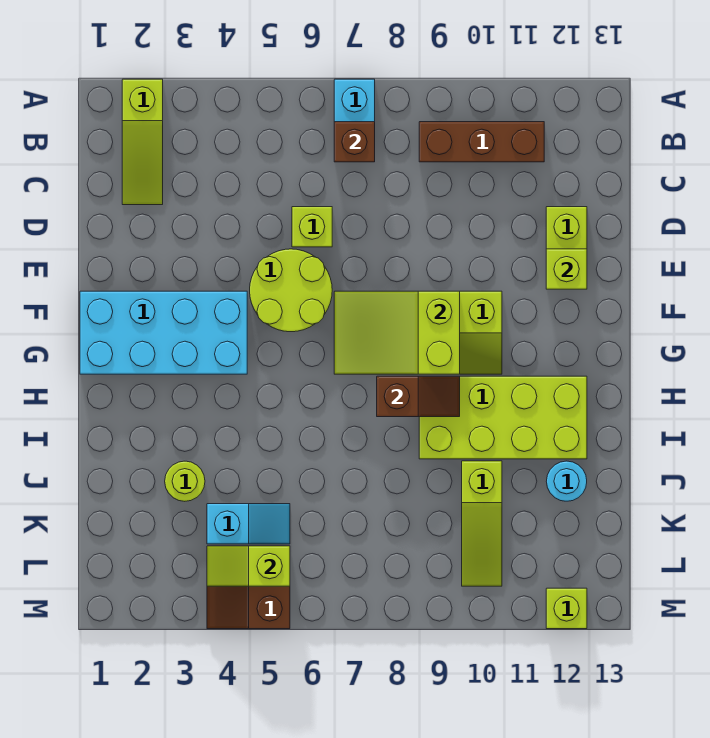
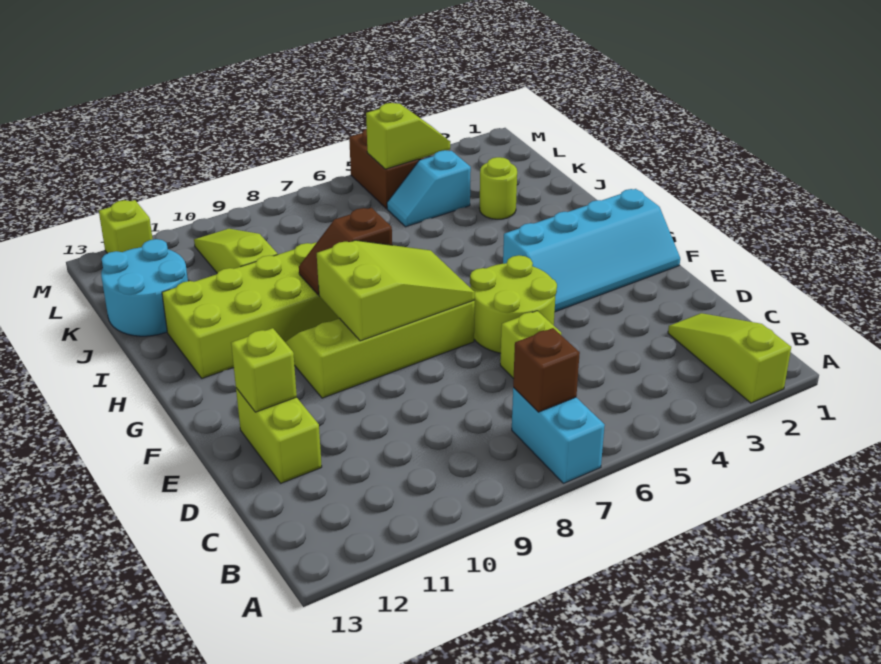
brown 1x3 brick [419,122,544,162] -> none
cyan 2x4 brick [80,291,247,374] -> cyan 2x4 slope [503,189,680,312]
cyan 1x1 round brick [546,461,587,501] -> cyan 2x2 round brick [101,239,188,336]

